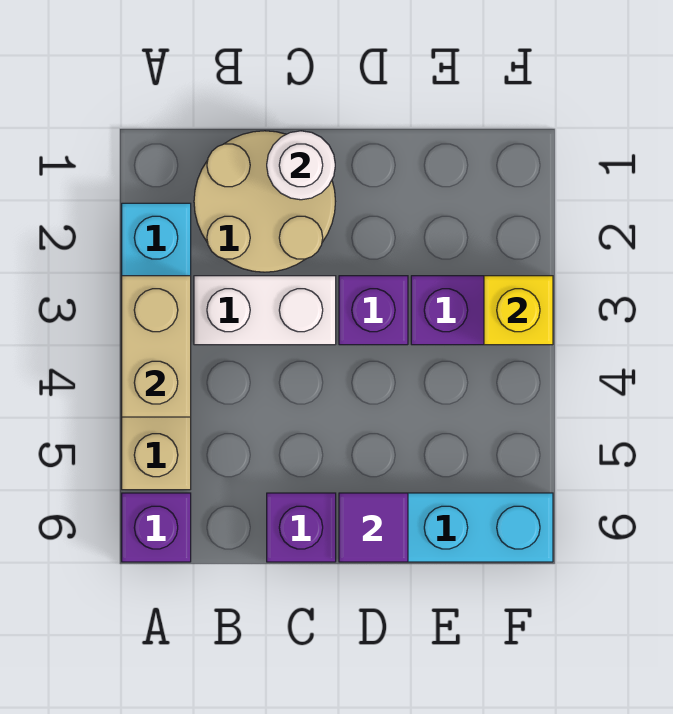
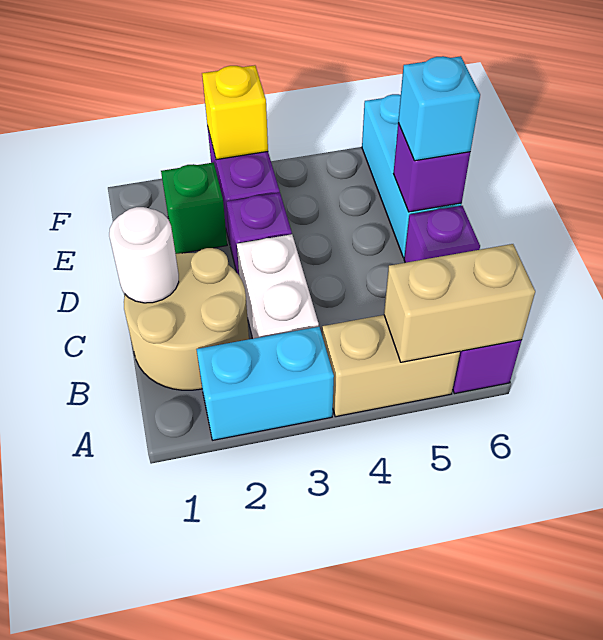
tan 1x2 brick [122,276,191,417] -> tan 1x2 brick moved to [384,244,535,362]
purple 1x1 tile [339,493,408,562] -> purple 1x1 brick [393,123,470,212]
none -> cyan 1x1 brick [398,56,480,161]
none -> green 1x1 brick [161,162,227,254]

